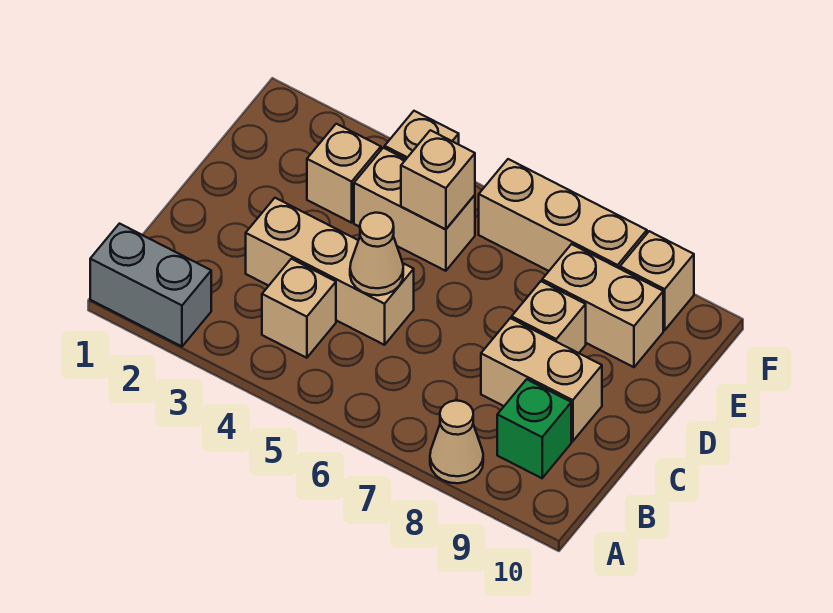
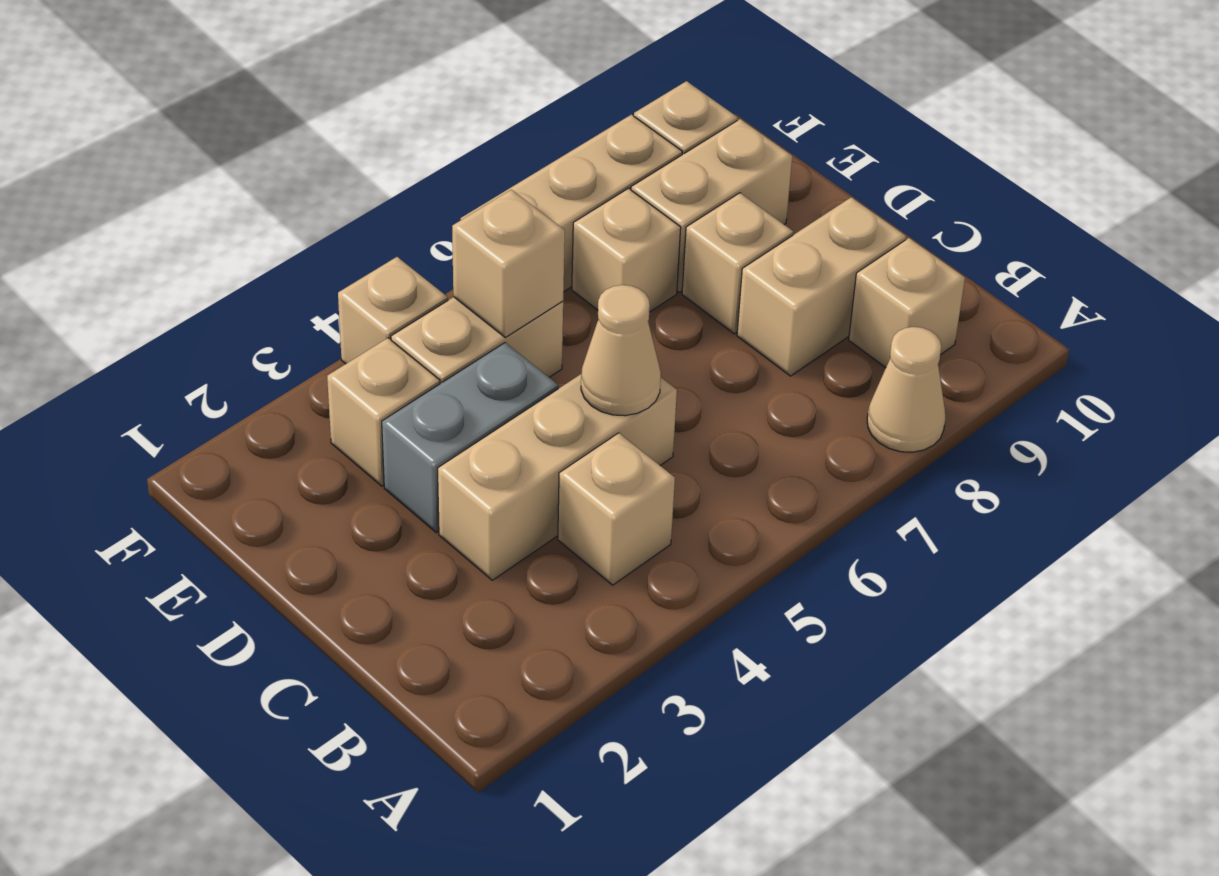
grey 1x2 brick [90,224,211,347] -> grey 1x2 brick moved to [382,343,558,533]
green 1x1 brick [497,379,571,478] -> tan 1x1 brick [849,238,965,368]
none -> tan 1x1 brick [572,188,681,312]

